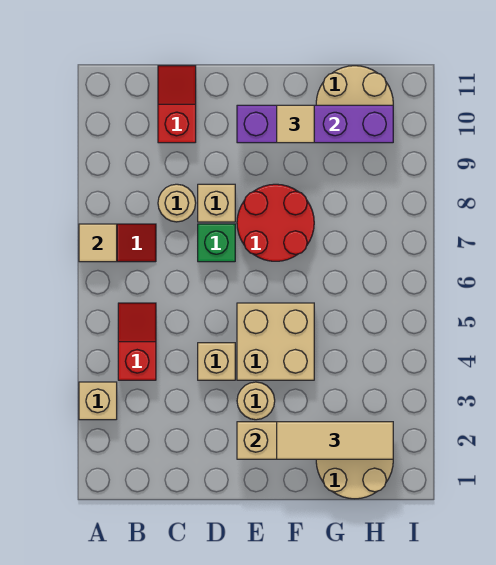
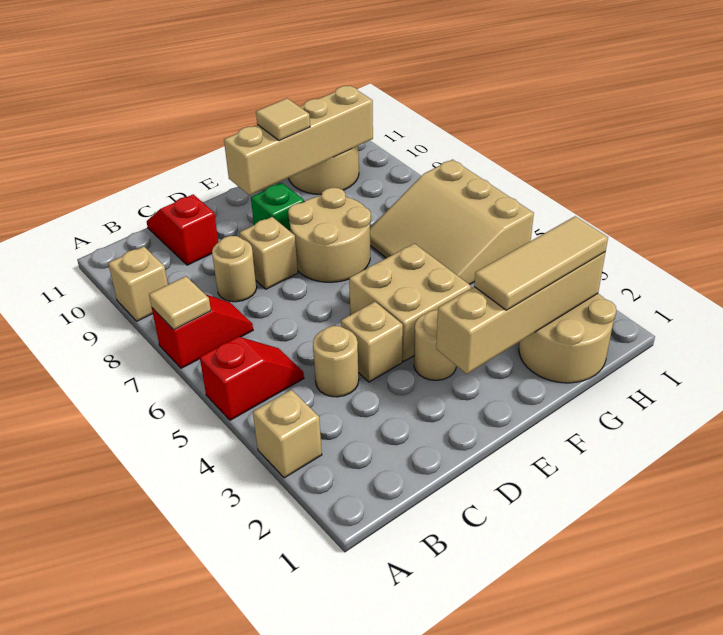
none -> tan 1x1 brick [108,246,168,321]
red 1x2 slope [118,303,156,380] -> red 1x2 slope turned to [200,337,304,420]
none -> tan 1x1 round brick [313,326,359,397]
green 1x1 brick [198,224,235,262] -> green 1x1 brick moved to [251,183,304,231]
red 2x2 round brick [237,184,314,261] -> tan 2x2 round brick [288,188,371,282]
purple 1x4 brick [237,105,393,143] -> tan 1x4 brick [224,86,373,195]
none -> tan 3x3 slope [370,160,534,285]

